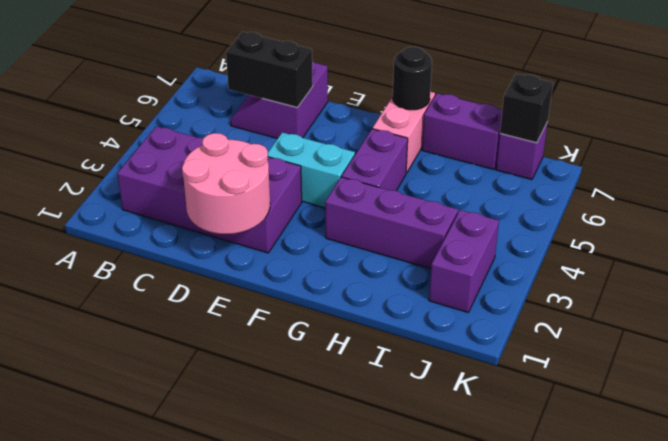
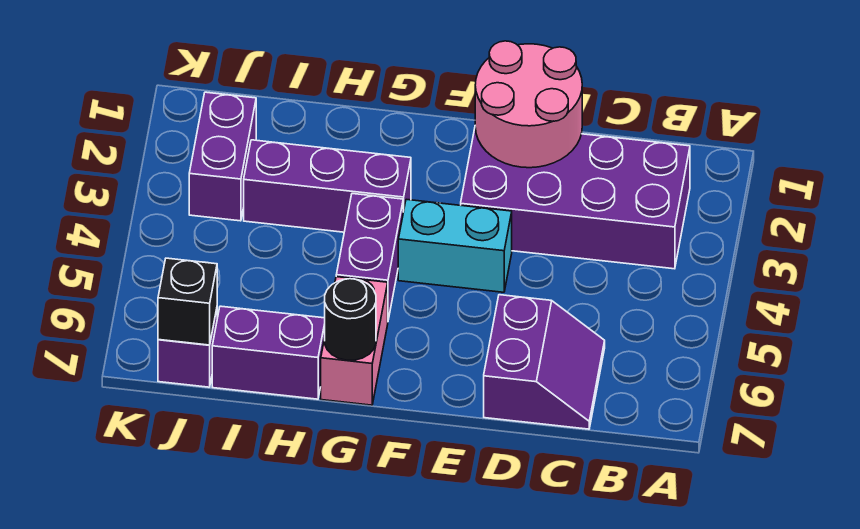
black 1x2 brick [226,32,313,108] -> none

